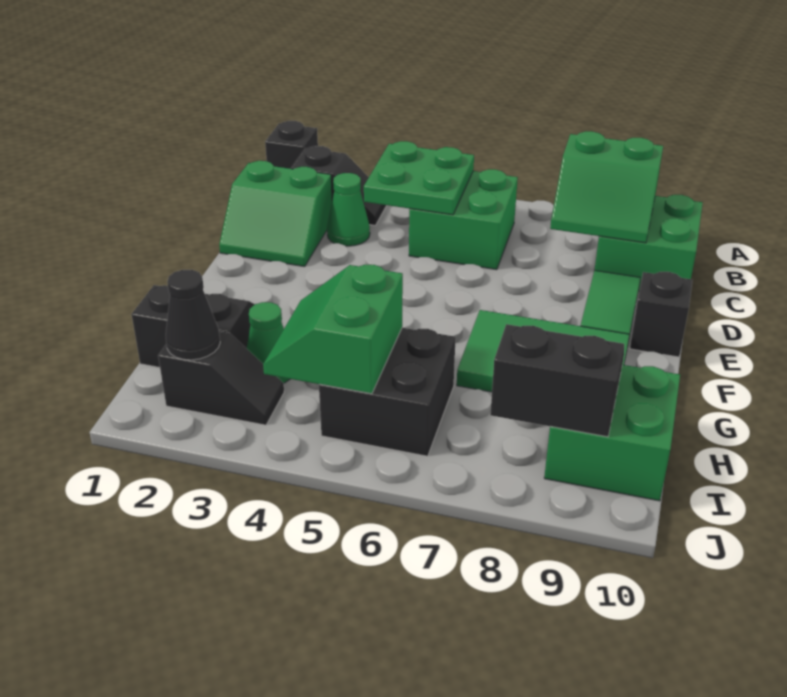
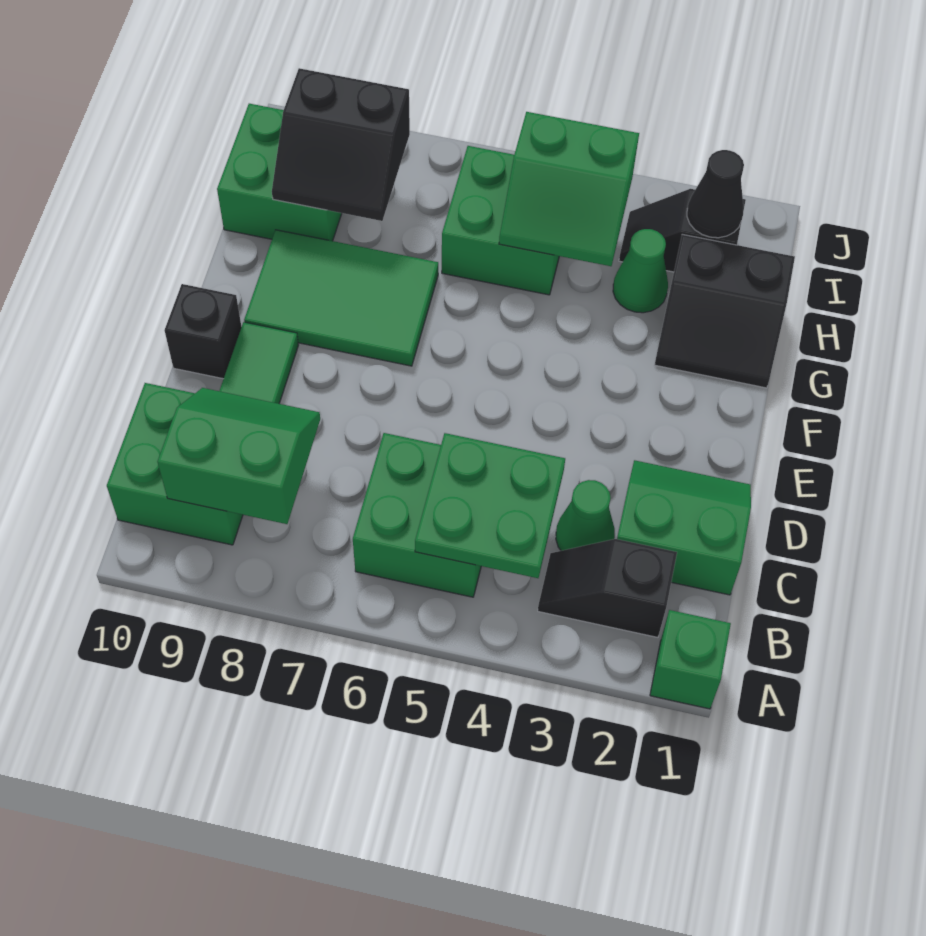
black 1x1 brick [265,121,318,169] -> green 1x1 brick [650,610,731,709]
green 2x2 slope [263,265,403,394] -> green 2x2 slope turned to [499,112,639,266]
black 2x2 brick [319,328,456,456] -> green 2x2 brick [442,146,559,295]

